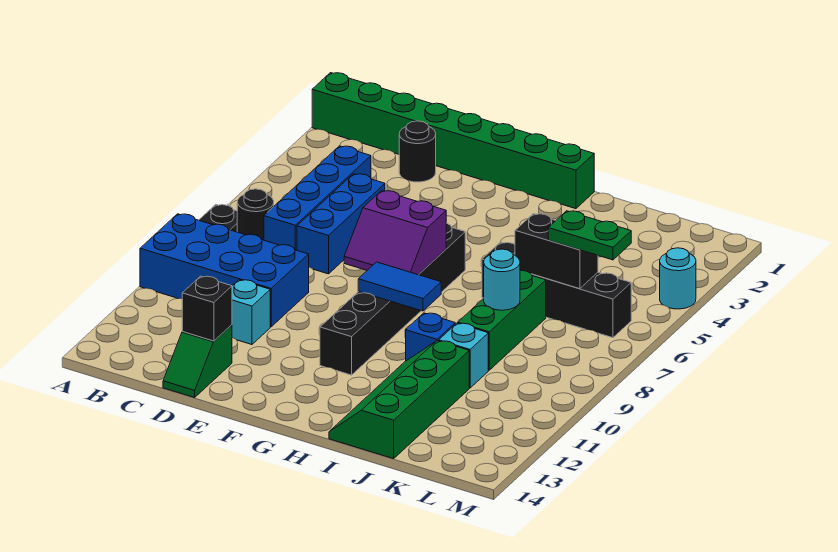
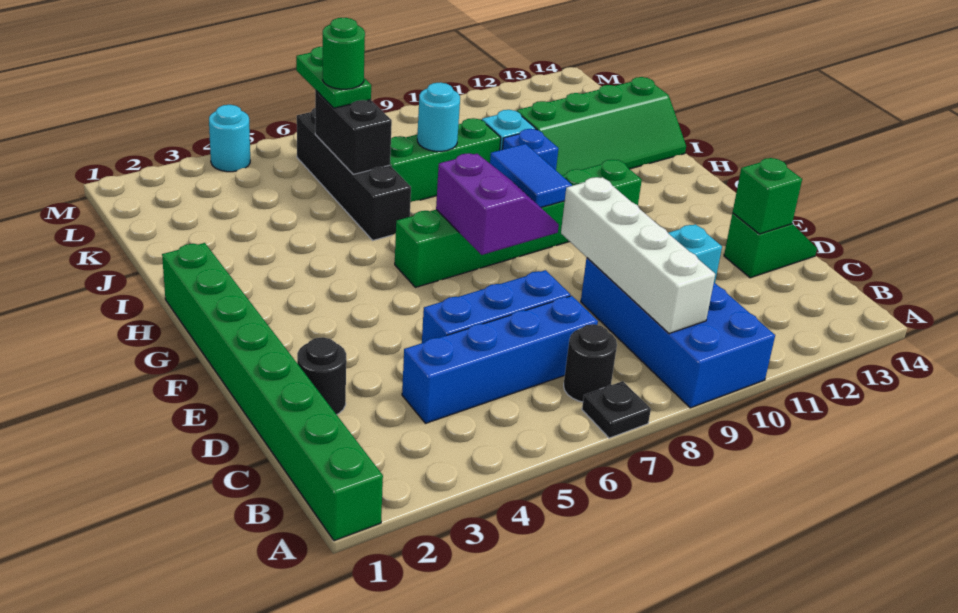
none -> white 1x4 brick [561,177,715,334]
black 1x1 brick [182,276,232,341] -> green 1x1 brick [733,158,802,234]
black 1x6 brick [320,223,465,375] -> green 1x6 brick [395,160,642,287]
none -> green 1x1 round brick [323,18,365,89]

